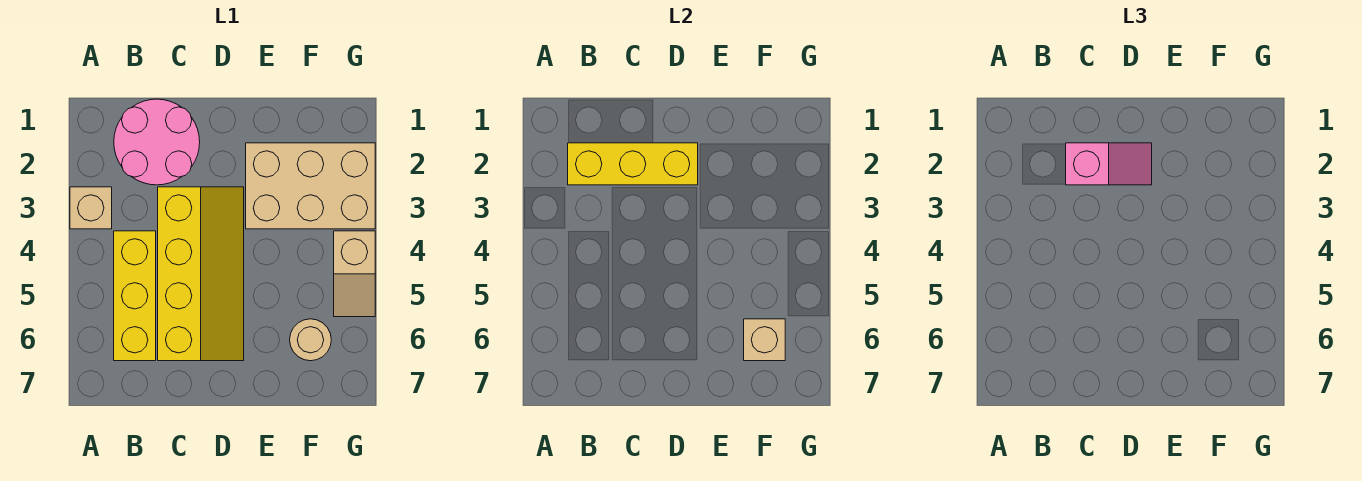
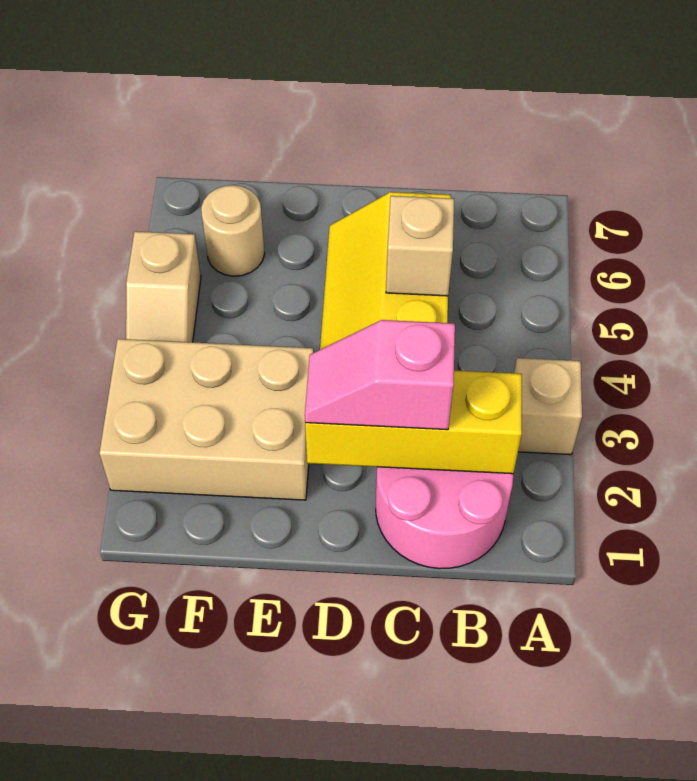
yellow 1x3 brick [114,231,156,361] -> none
tan 1x1 brick [744,319,785,361] -> tan 1x1 brick moved to [386,196,454,296]
tan 1x2 slope [334,231,375,317] -> tan 1x2 slope turned to [126,231,201,342]

